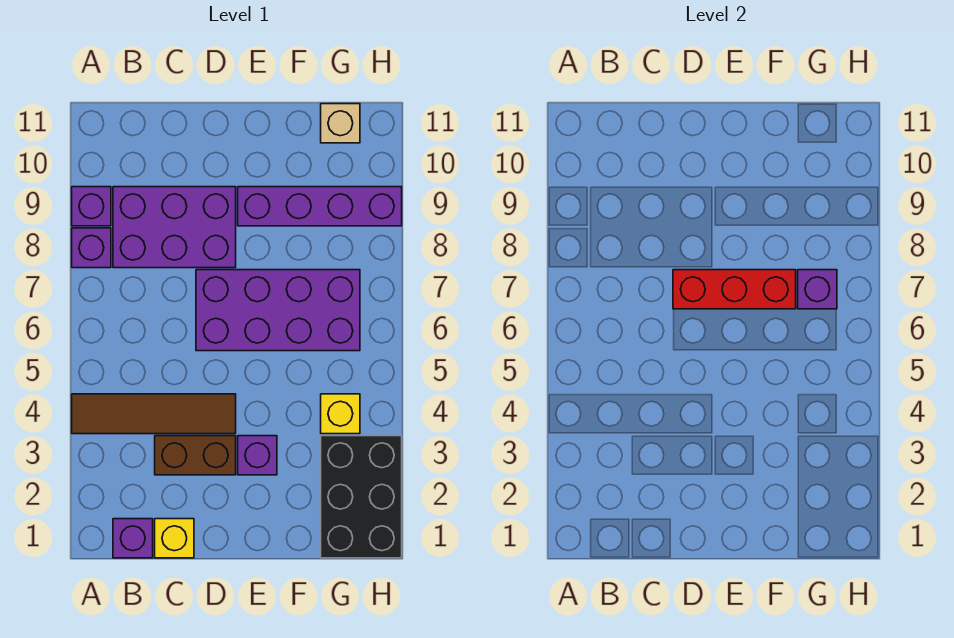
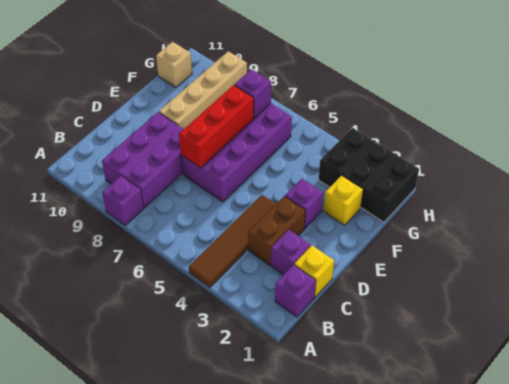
purple 1x1 brick [72,187,111,226] -> purple 1x1 brick moved to [271,230,311,275]
purple 1x4 brick [238,187,402,226] -> tan 1x4 brick [159,51,247,129]
yellow 1x1 brick [321,394,360,434] -> yellow 1x1 brick moved to [324,175,363,225]

